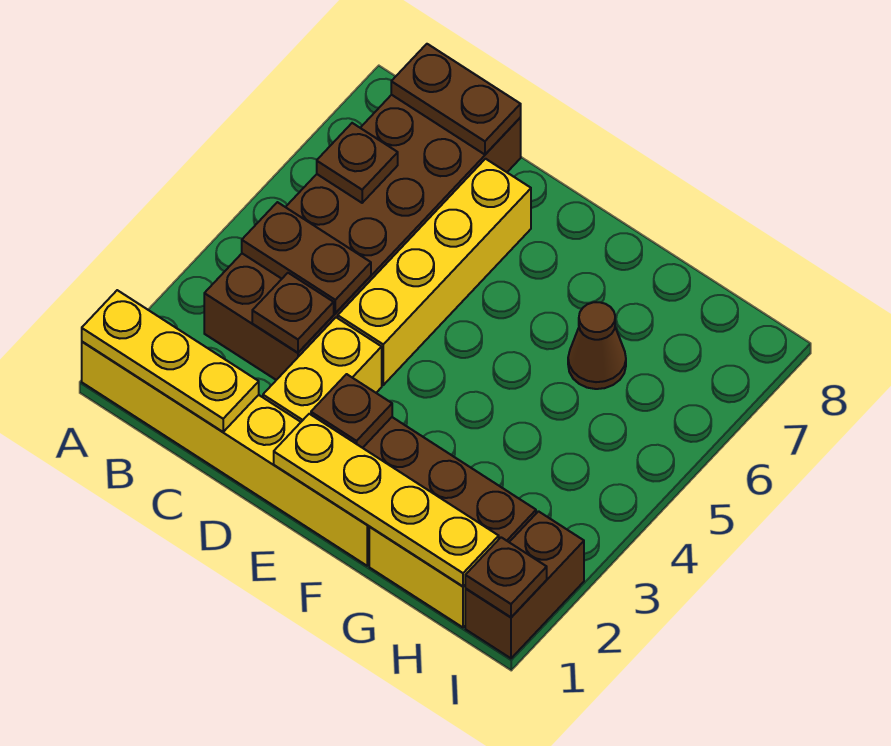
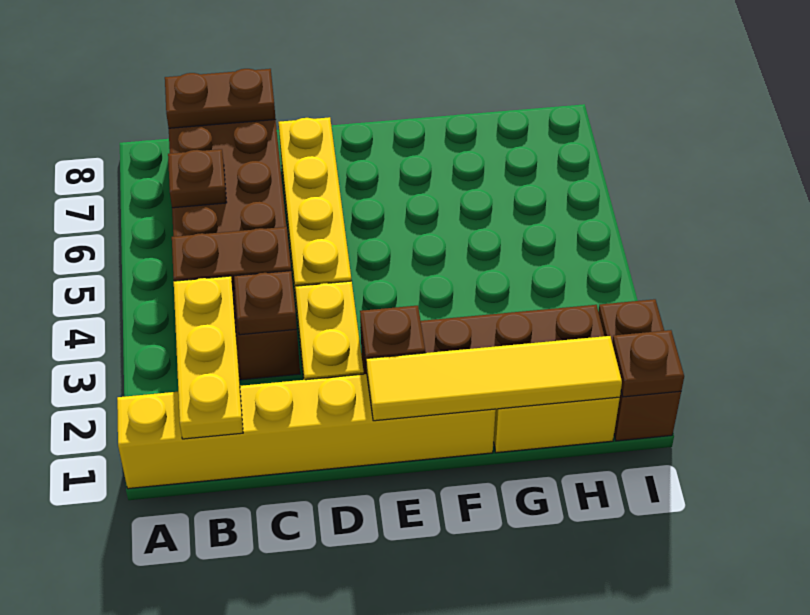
yellow 1x3 plate [82,290,259,432] -> yellow 1x3 plate turned to [174,276,243,439]
yellow 1x4 plate [274,414,499,586] -> yellow 1x4 tile [366,336,622,421]
brown 1x1 cone [568,302,626,389] -> none

